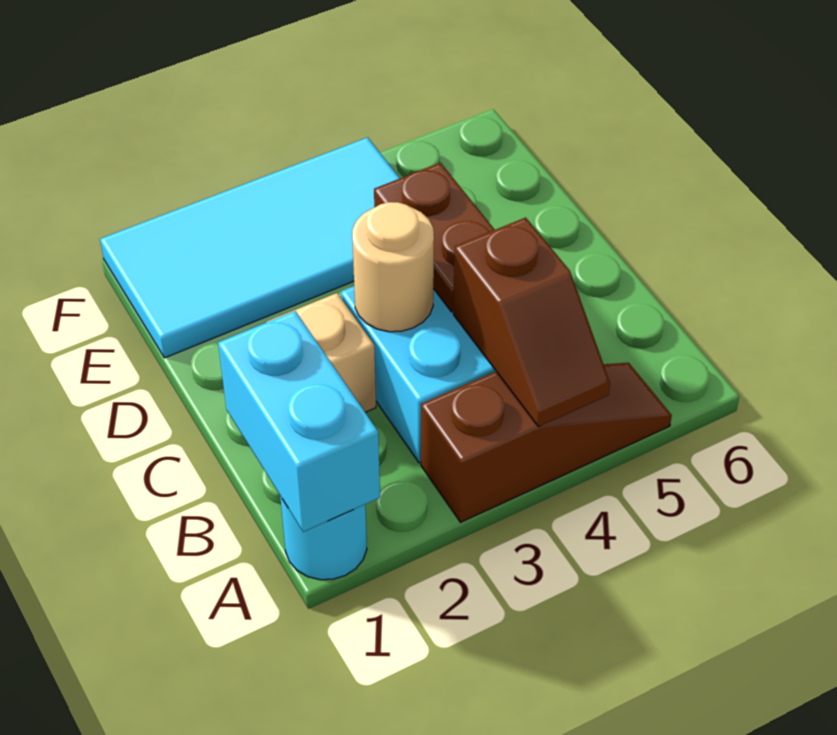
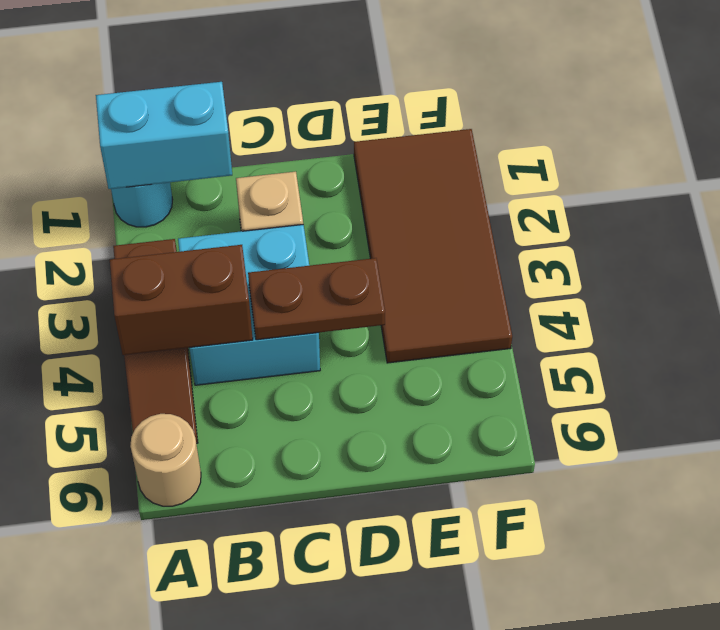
brown 1x2 slope [453,218,610,427] -> brown 1x2 brick [110,245,253,355]
tan 1x1 round brick [352,202,434,332] -> tan 1x1 round brick moved to [130,414,201,506]
cyan 2x4 tile [100,137,400,358] -> brown 2x4 tile [354,129,512,363]

